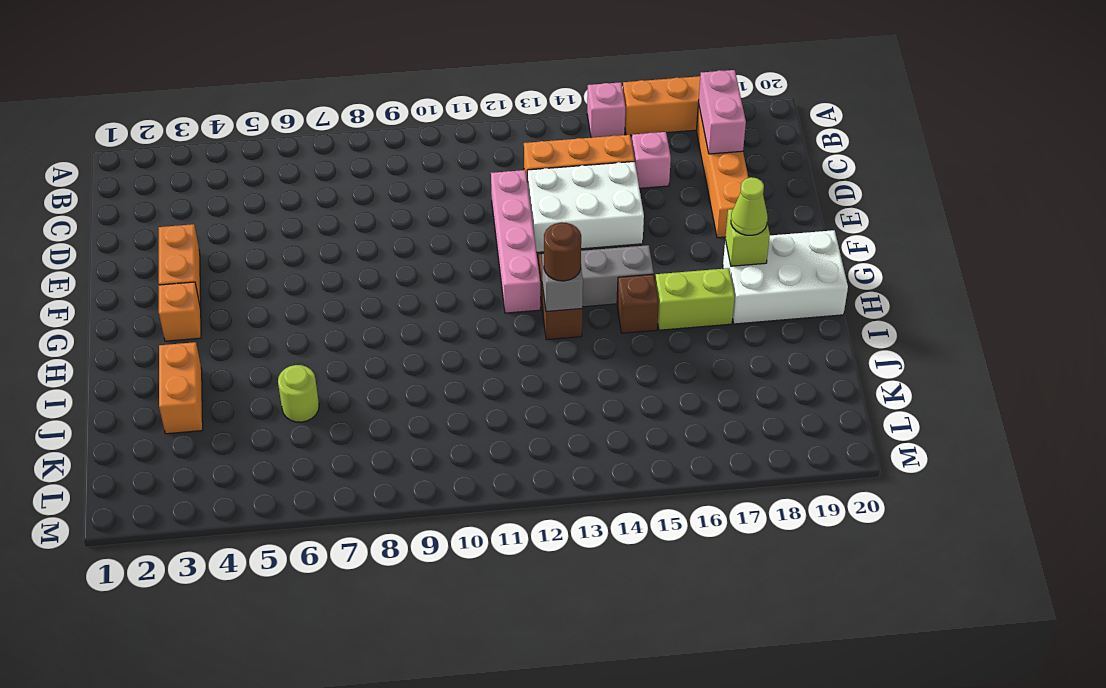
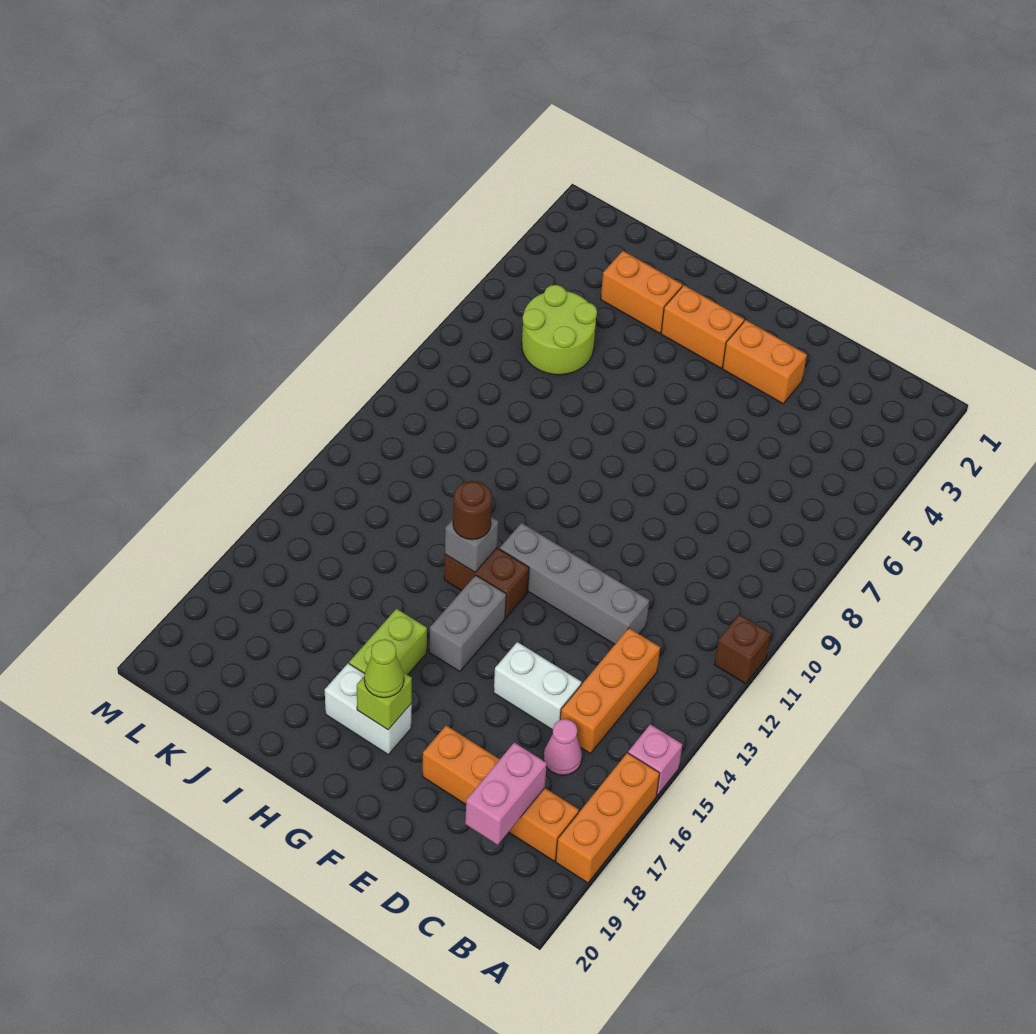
pink 1x2 brick [699,70,746,154] -> pink 1x2 brick turned to [465,743,547,845]
pink 1x1 brick [632,132,671,188] -> pink 1x1 cone [543,719,582,775]
pink 1x4 brick [491,170,540,313] -> grey 1x4 brick [500,523,649,644]
white 2x3 brick [527,161,644,252] -> white 1x2 brick [494,642,582,730]
orange 1x1 brick [159,282,201,341] -> orange 1x2 brick [661,285,744,368]
white 2x3 brick [723,230,848,324] -> white 1x2 brick [325,663,412,754]
brown 1x1 brick [617,274,659,333] -> brown 1x1 brick moved to [714,614,771,684]
lime 1x1 round brick [278,365,319,422] -> lime 2x2 round brick [522,285,597,375]

